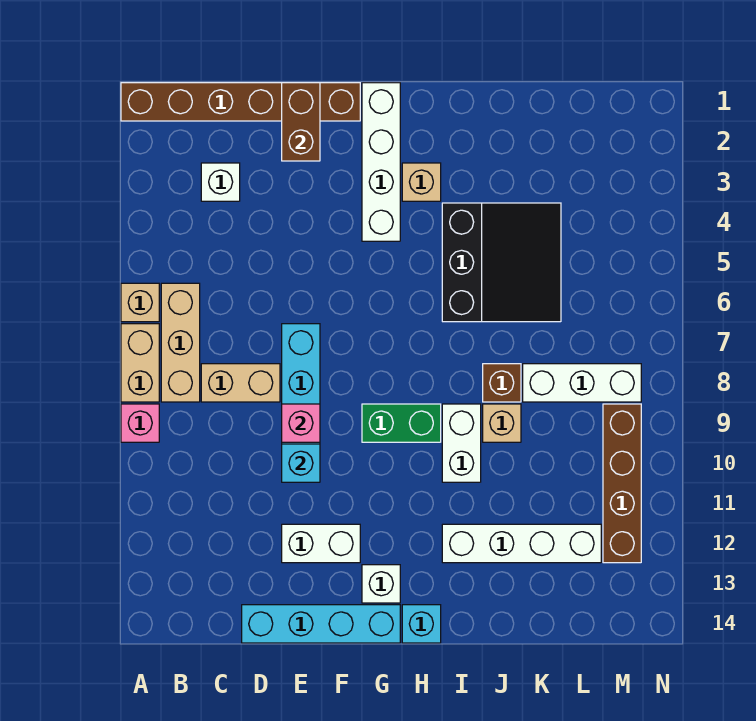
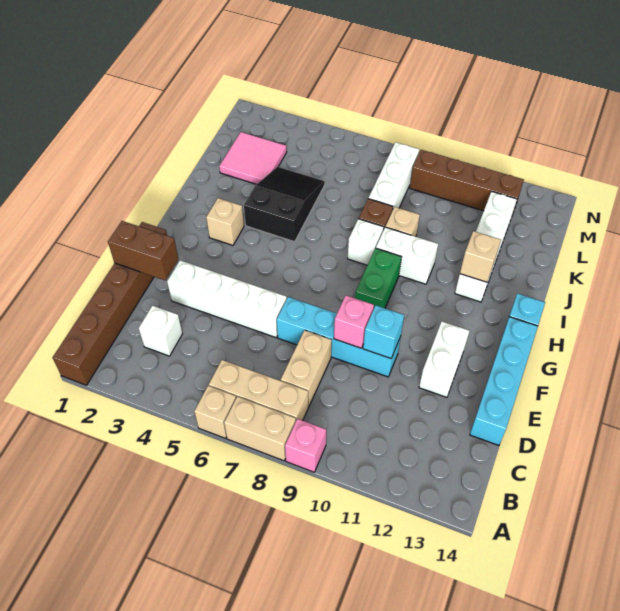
white 1x4 brick [362,83,400,241] -> white 1x4 brick moved to [167,260,287,338]
white 1x1 brick [362,565,400,603] -> white 1x1 brick moved to [348,219,384,265]
black 3x3 slope [442,203,561,322] -> black 2x3 slope [244,167,325,242]
none -> tan 1x1 brick [460,231,501,282]
none -> pink 2x2 tile [219,132,287,184]

